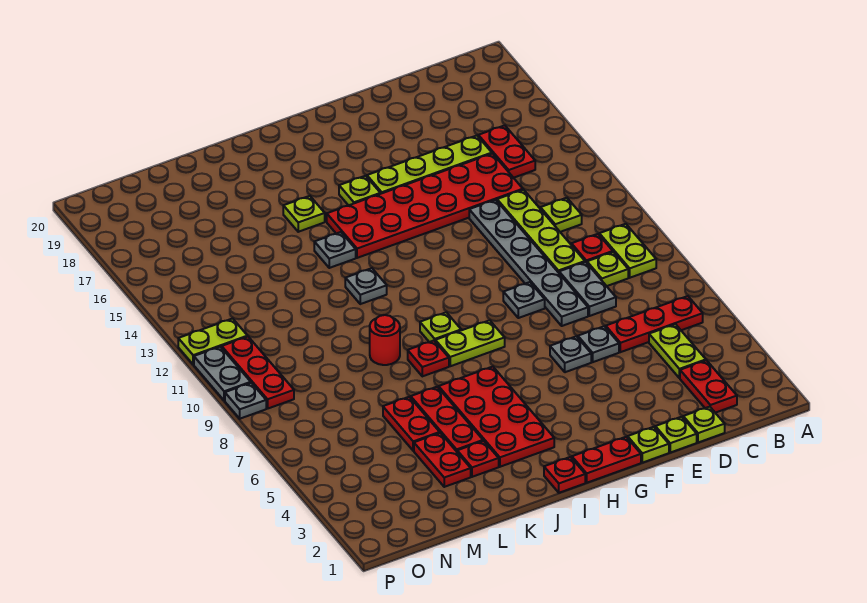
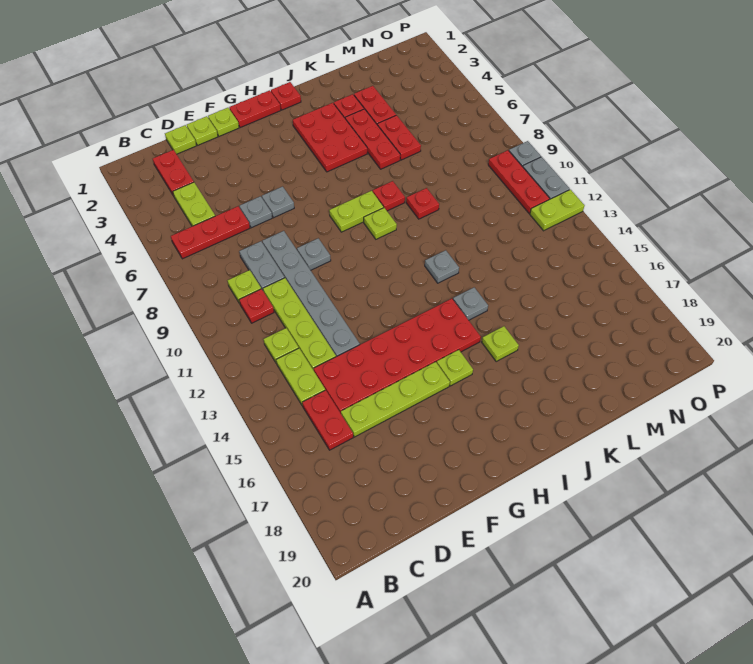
lime 1x2 plate [599,224,656,278] -> lime 1x2 plate moved to [276,348,325,406]
red 2x4 plate [439,367,554,467] -> red 2x3 plate [293,103,367,172]
red 1x1 round brick [370,315,400,365] -> red 1x1 plate [406,188,439,219]

